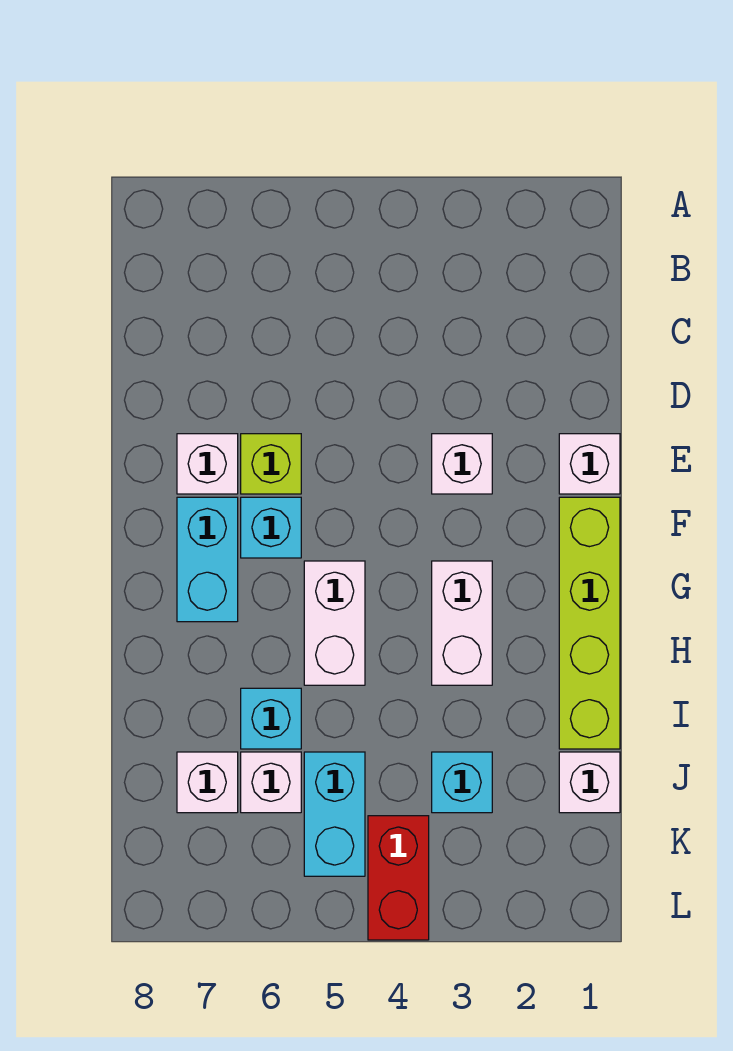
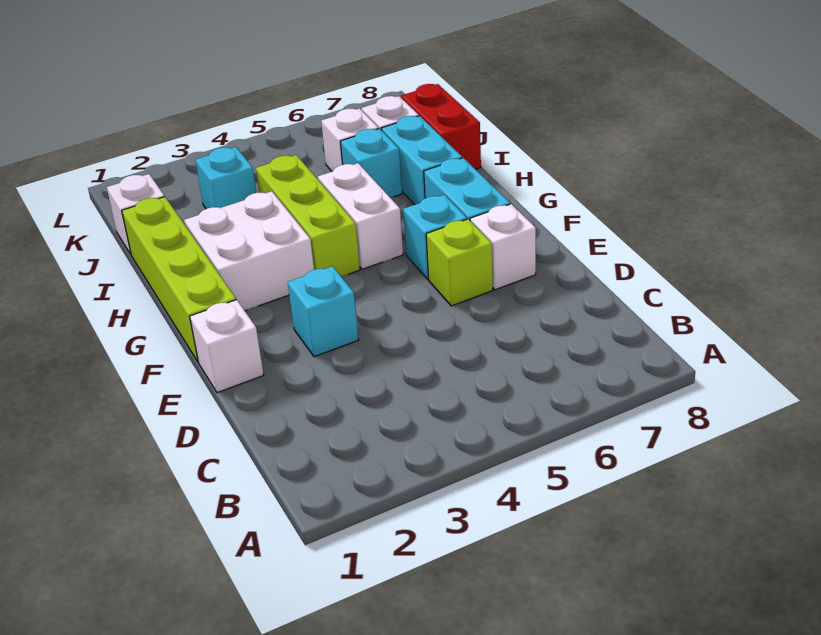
white 1x1 brick [432,434,492,494] -> cyan 1x1 brick [288,266,359,357]
white 1x2 brick [432,561,492,685] -> white 2x2 brick [184,191,314,311]
none -> lime 1x3 brick [256,155,360,276]
cyan 1x2 brick [304,752,365,876] -> cyan 1x2 brick moved to [381,116,462,205]
red 1x2 brick [368,816,429,940] -> red 1x2 brick moved to [401,84,481,169]

